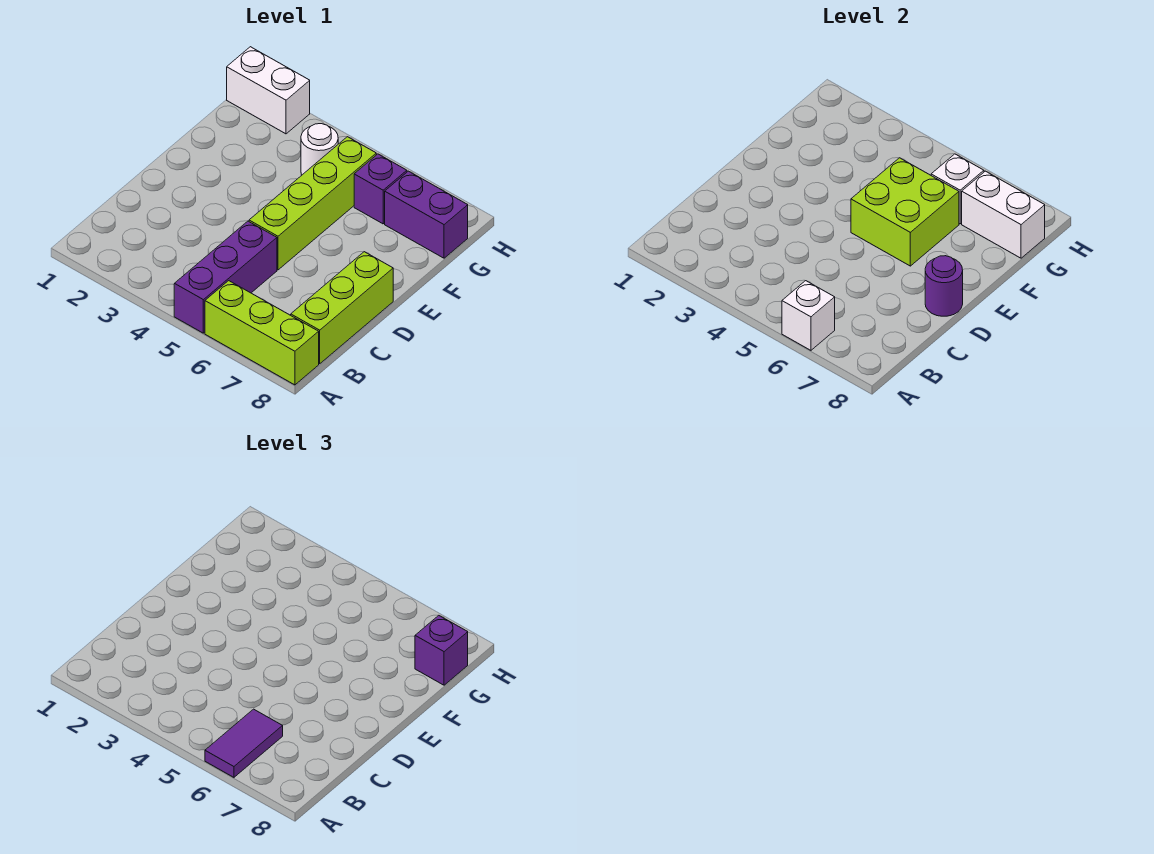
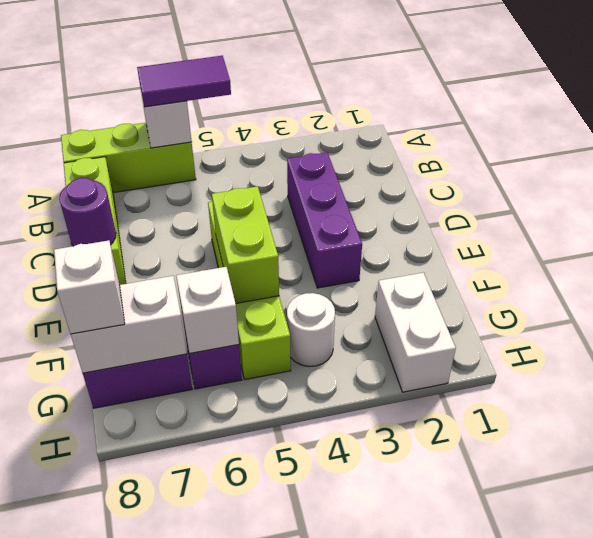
purple 1x3 brick [174,221,277,333] -> purple 1x3 brick moved to [287,152,362,288]
purple 1x2 tile [205,709,283,777] -> purple 1x2 tile turned to [137,56,231,107]
lime 2x2 brick [851,158,959,266] -> lime 1x2 brick [212,186,279,303]
purple 1x1 brick [415,615,468,685] -> white 1x1 brick [54,241,125,334]
white 1x2 brick [227,47,310,134] -> white 1x2 brick turned to [375,273,456,392]

